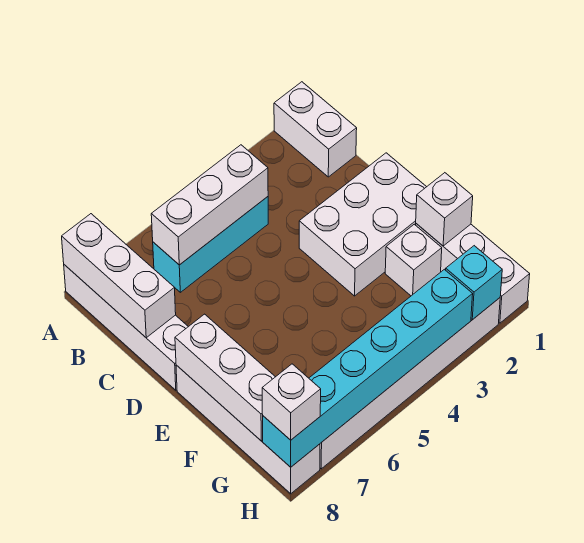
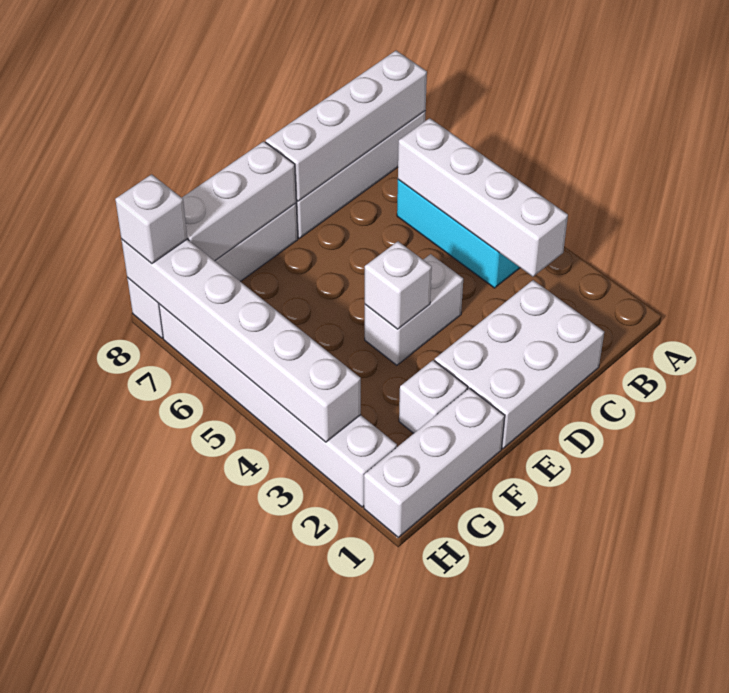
white 1x2 brick [274,82,357,177] -> white 1x2 brick moved to [365,254,463,365]
white 1x3 brick [62,214,176,338] -> white 1x4 brick [266,51,427,201]
white 1x3 brick [151,145,268,265] -> white 1x4 brick [398,118,568,277]
white 2x3 brick [299,153,426,296] -> white 2x3 brick turned to [435,280,604,449]
white 1x1 brick [416,173,473,246] -> white 1x1 brick moved to [365,241,432,329]
cyan 1x1 brick [446,246,502,320] -> none
cyan 1x6 brick [263,269,473,467] -> white 1x6 brick [121,239,361,442]

